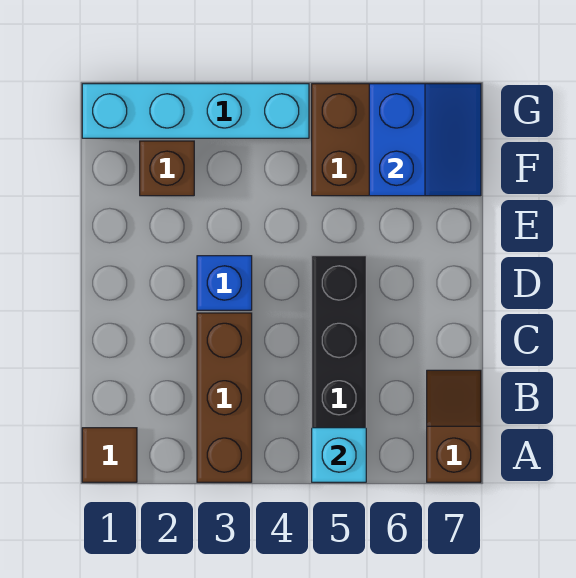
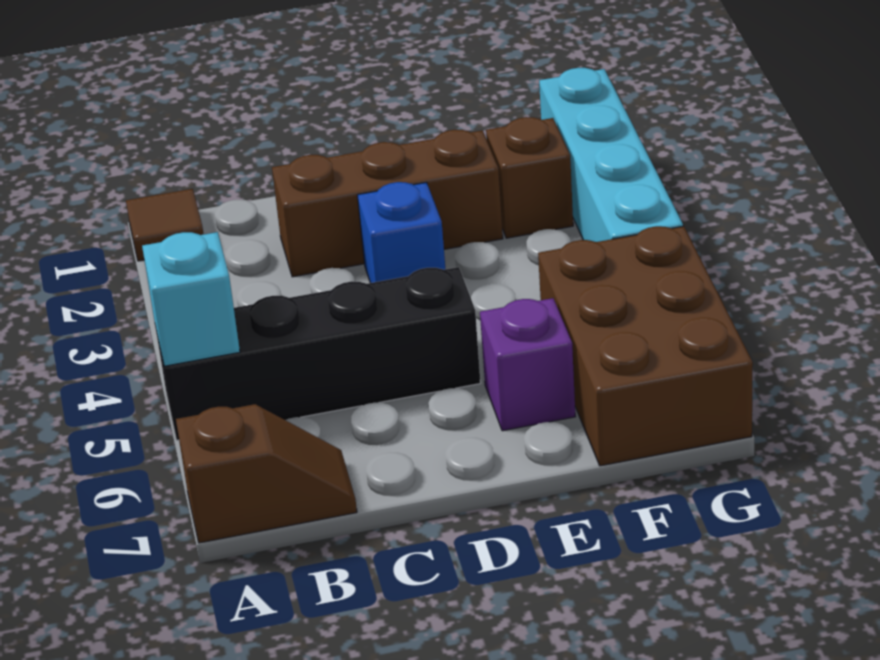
brown 1x3 brick [197,313,252,482] -> brown 1x3 brick moved to [272,130,503,277]
none -> purple 1x1 brick [480,298,576,431]
blue 2x2 slope [369,84,481,196] -> none

